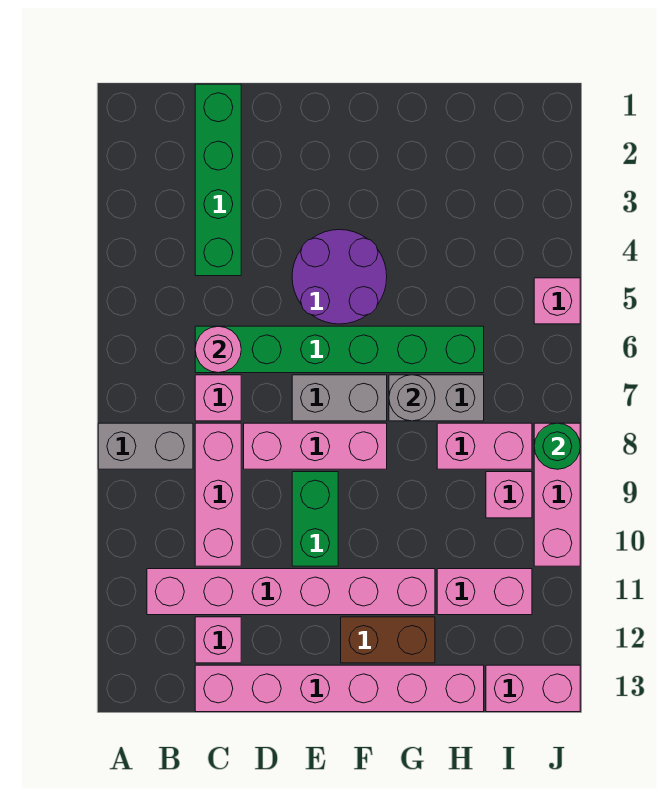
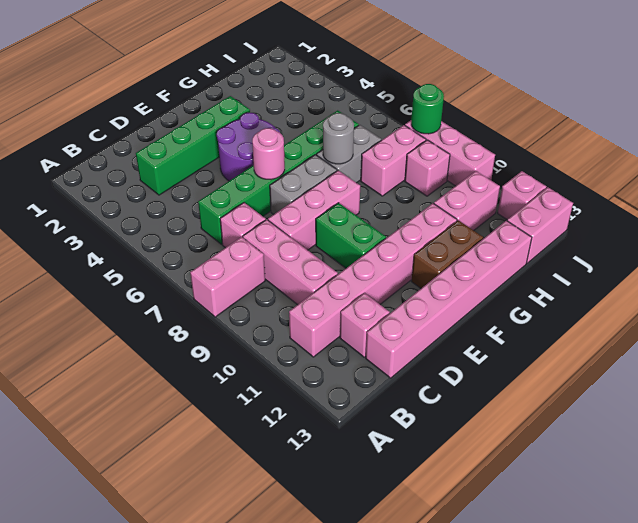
grey 1x2 brick [98,423,193,469] -> pink 1x2 brick [190,237,265,317]
green 1x4 brick [195,84,241,276] -> green 1x4 brick turned to [136,96,250,195]
pink 1x1 round brick [195,326,241,373] -> pink 1x1 round brick moved to [252,128,285,179]
pink 1x1 brick [534,278,580,324] -> pink 1x1 brick moved to [498,171,546,220]

